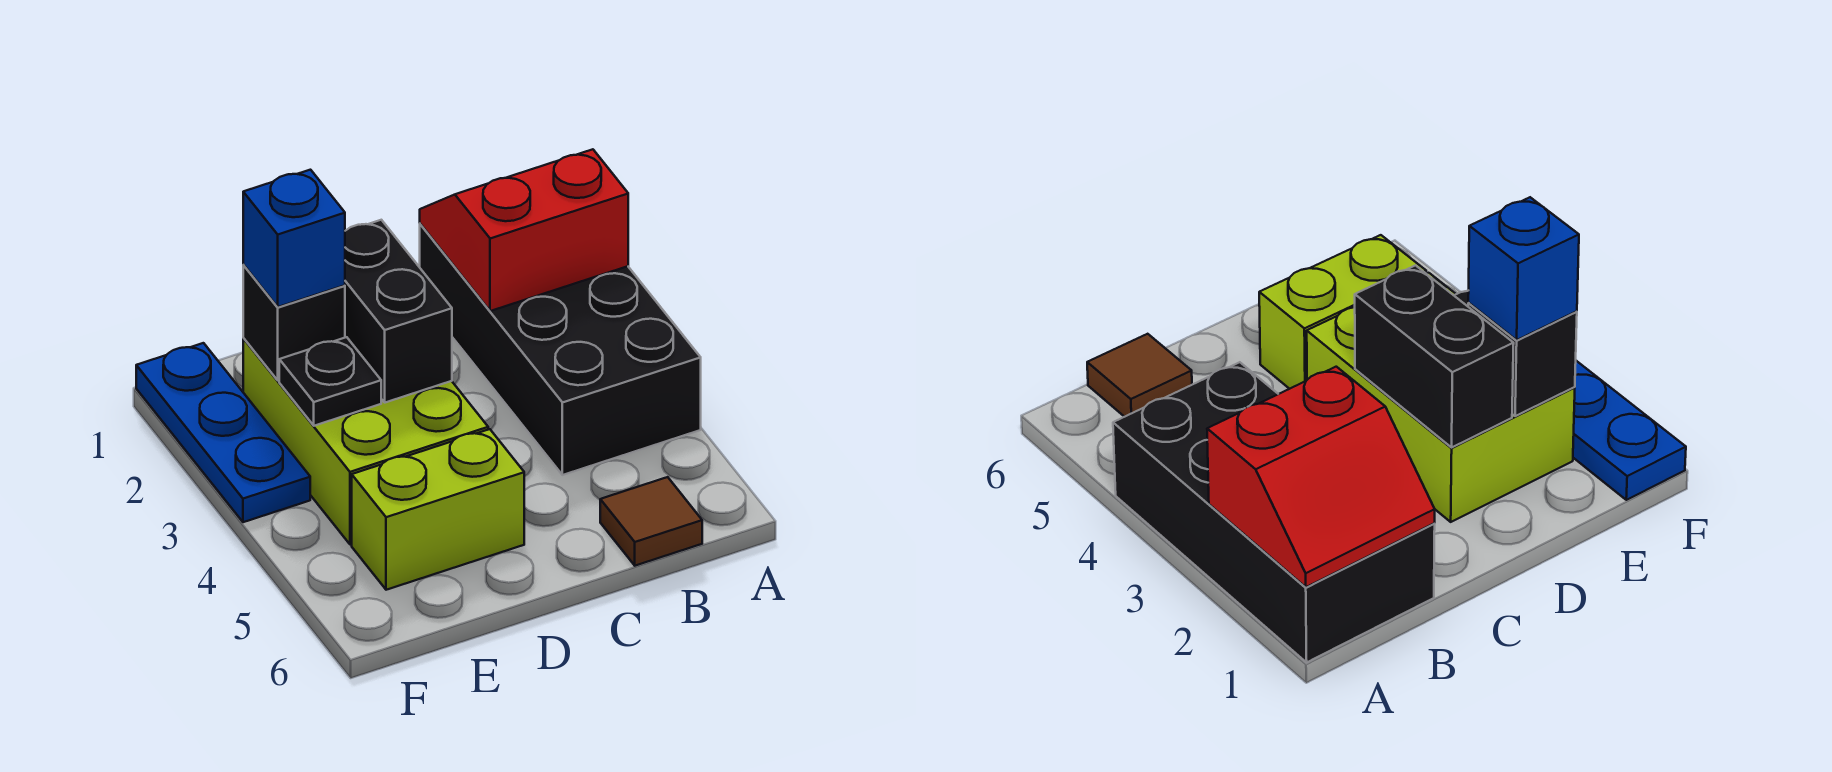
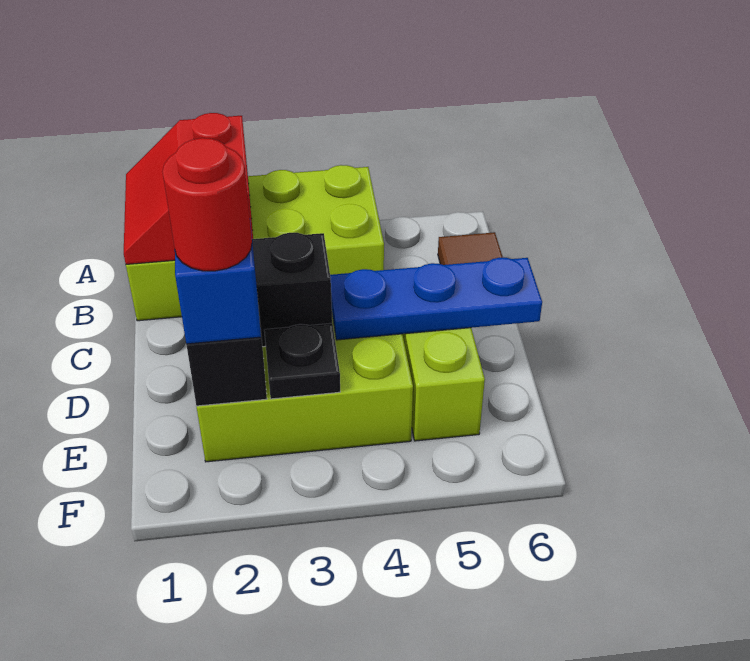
black 2x4 brick [420,224,701,475] -> lime 2x4 brick [126,165,384,321]
none -> red 1x1 round brick [162,138,252,271]
blue 1x3 plate [136,343,310,522] -> blue 1x3 plate moved to [330,258,542,340]

